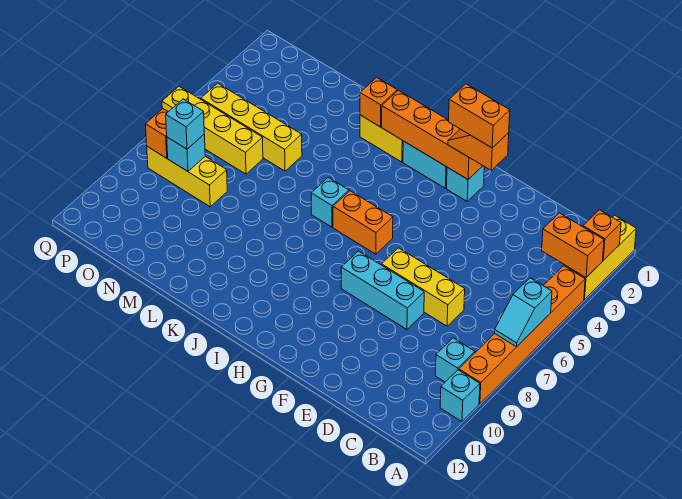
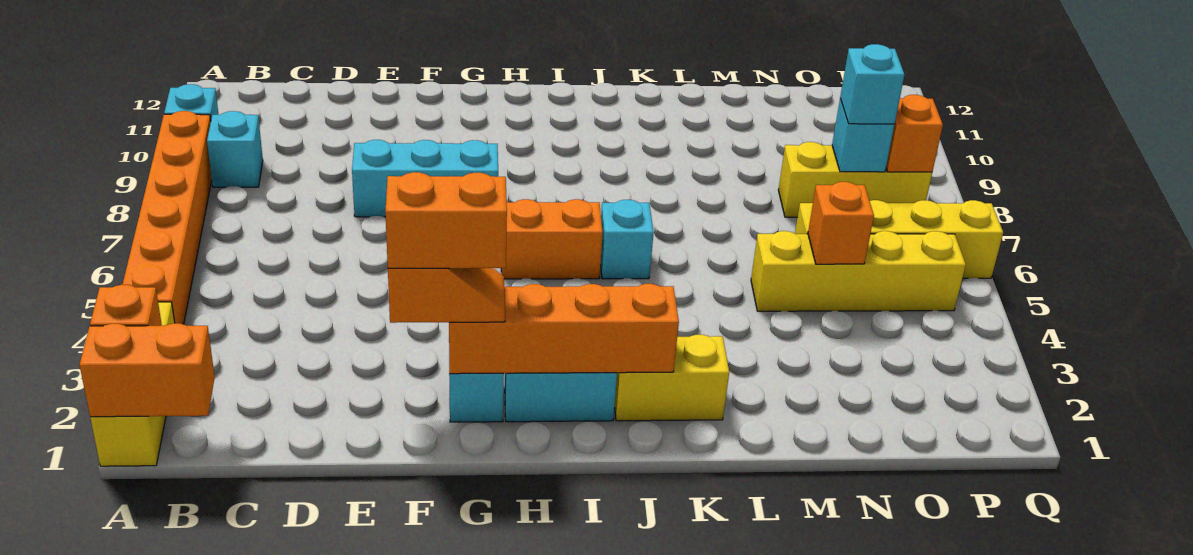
orange 1x2 brick [542,213,604,278] -> orange 1x2 brick moved to [80,323,215,417]
cyan 1x2 slope [495,278,552,347] -> none
yellow 1x3 brick [382,248,465,326] -> none
orange 1x1 brick [360,78,397,127] -> orange 1x1 brick moved to [808,182,874,264]

